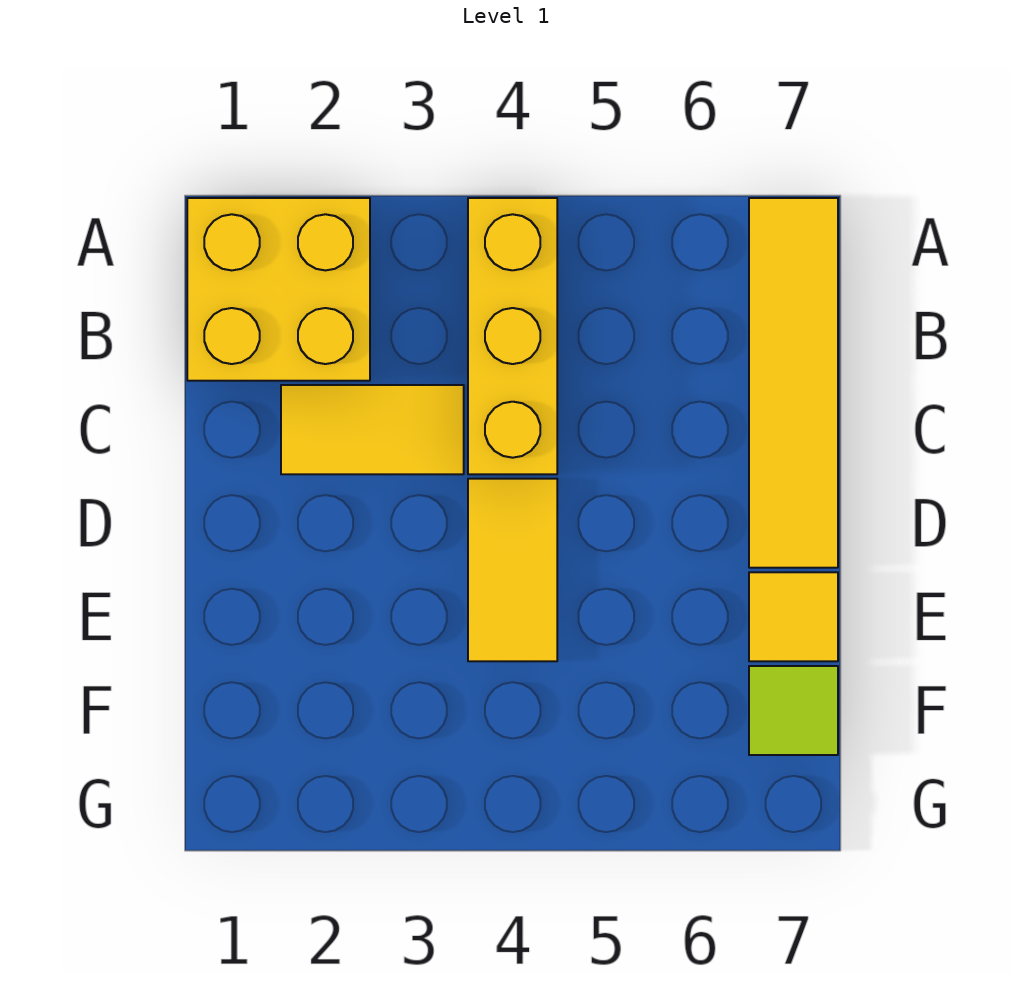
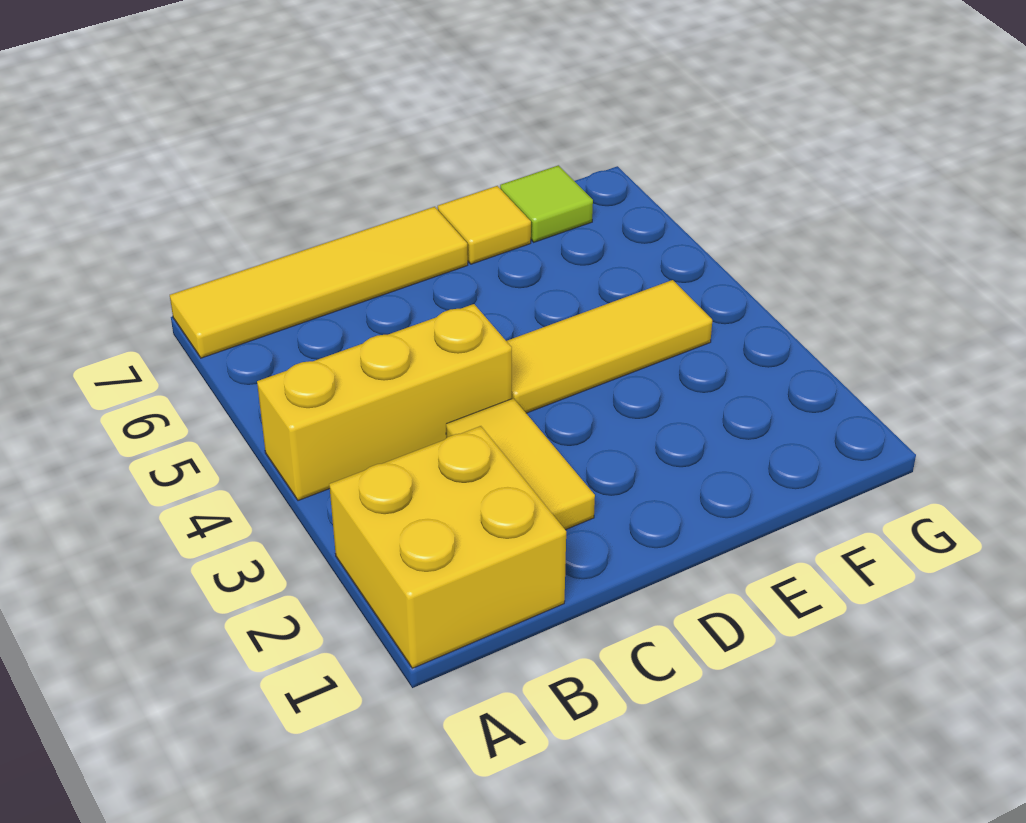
yellow 1x2 tile [468,479,557,661] -> yellow 1x3 tile [507,280,712,413]

